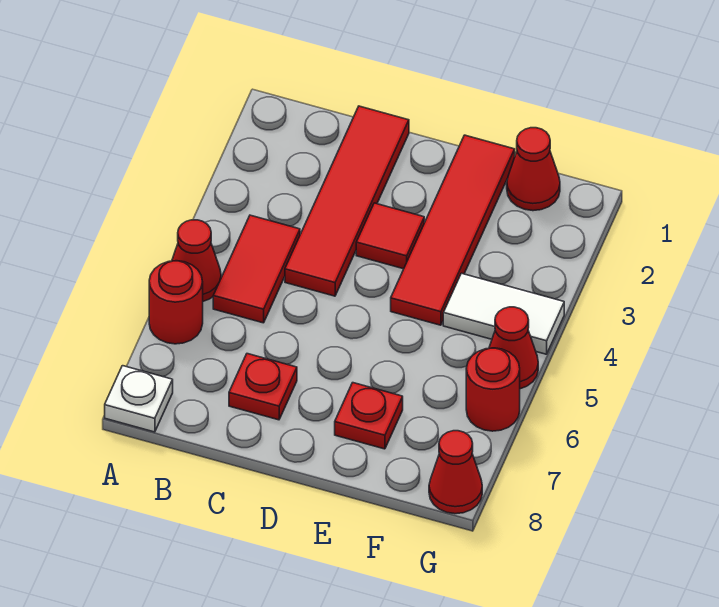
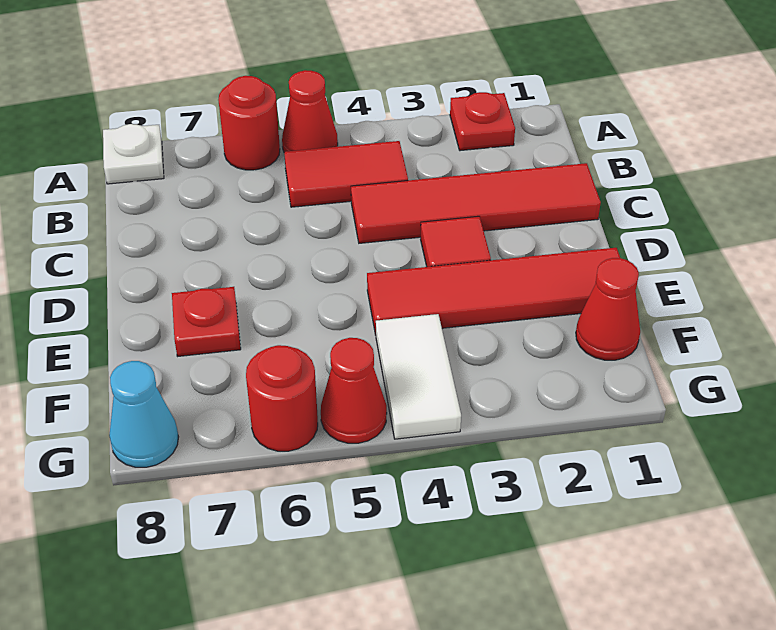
red 1x1 plate [229,354,297,420] -> red 1x1 plate moved to [450,92,515,151]
red 1x1 cone [429,431,482,514] -> cyan 1x1 cone [109,361,178,467]

